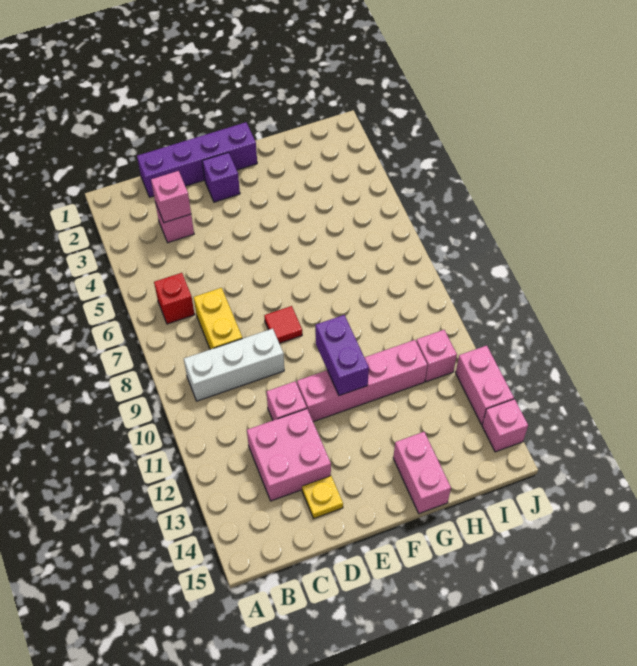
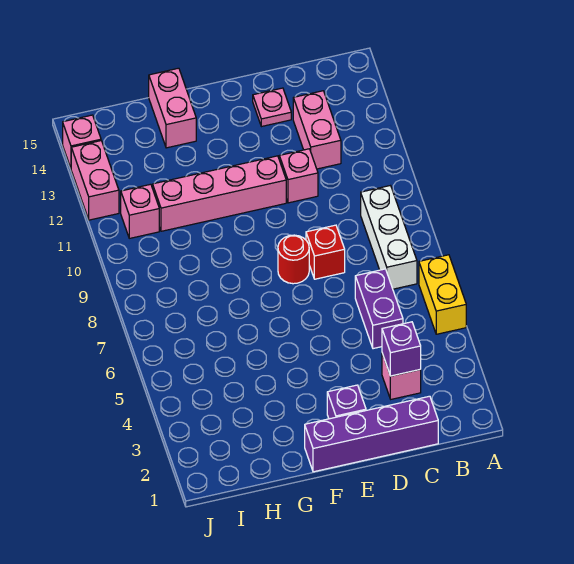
red 1x1 brick [154,273,195,324] -> red 1x1 brick moved to [306,225,345,279]
white 1x3 brick [184,329,284,401] -> white 1x3 brick turned to [361,186,417,289]
pink 1x1 brick [151,171,191,223] -> purple 1x1 brick [382,322,421,376]
yellow 1x2 brick [194,288,242,349] -> yellow 1x2 brick moved to [419,255,466,334]
pink 2x2 brick [247,409,331,501] -> pink 1x2 brick [293,91,341,169]
yellow 1x1 plate [302,476,343,519] -> pink 1x1 plate [253,88,291,127]
red 1x1 tile [264,306,302,343] -> red 1x1 round brick [278,235,309,284]
purple 1x2 brick [315,315,369,396] -> purple 1x2 brick moved to [355,269,403,349]

